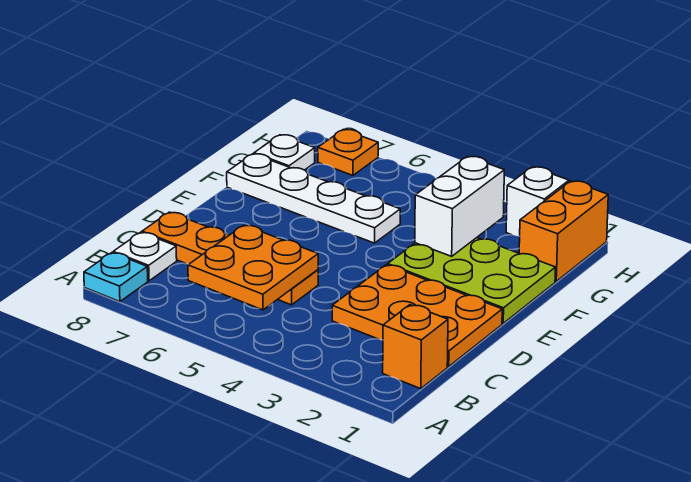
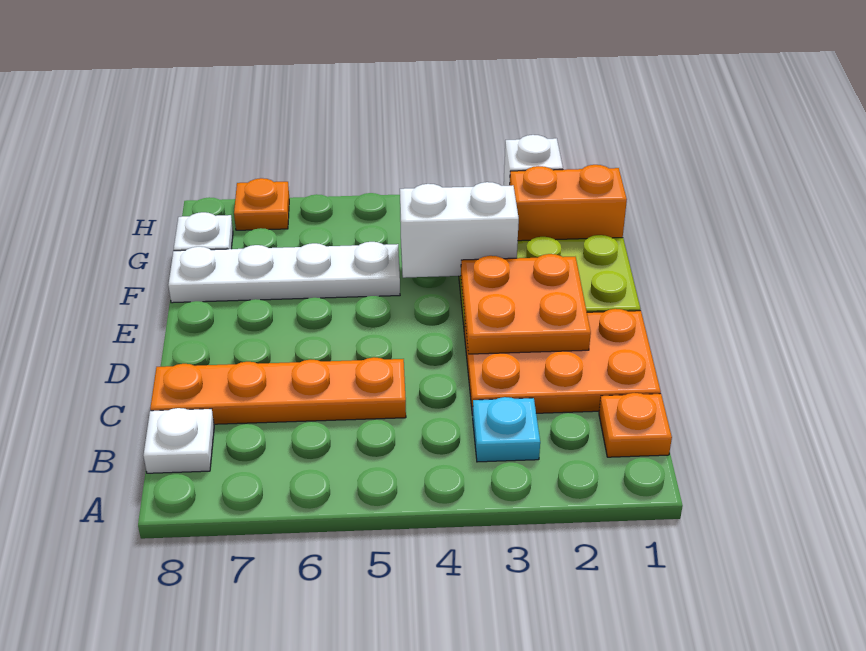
cyan 1x1 plate [84,253,148,302] -> cyan 1x1 plate moved to [473,397,540,462]
orange 1x1 brick [383,305,448,389] -> orange 1x1 plate [599,393,672,457]
orange 2x2 plate [188,225,318,310] -> orange 2x2 plate moved to [461,254,591,354]
white 1x2 brick [415,156,504,256] -> white 1x2 brick turned to [400,182,519,278]
orange 1x2 brick [519,181,608,281] -> orange 1x2 brick turned to [510,165,627,241]

